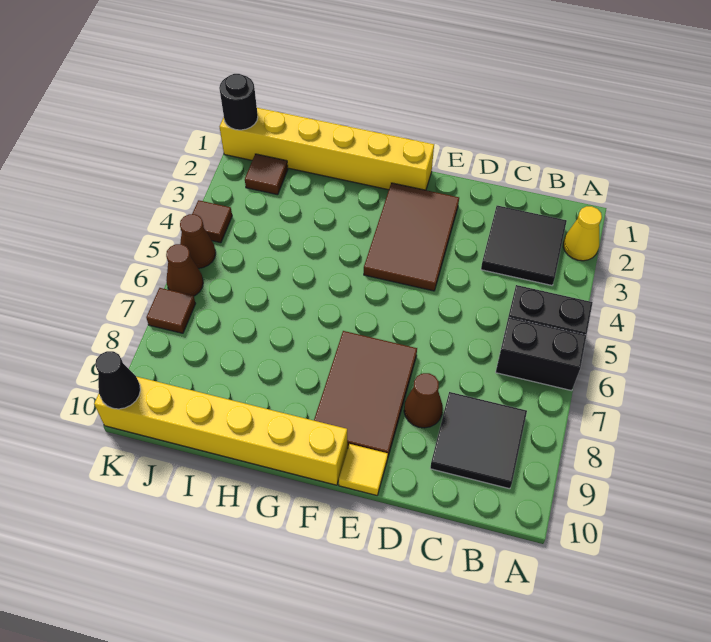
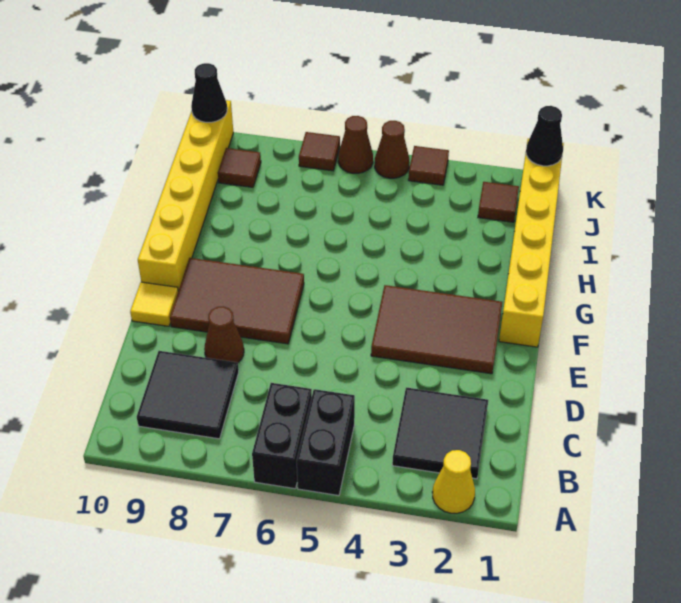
none -> brown 1x1 tile [218,148,261,187]
black 1x1 round brick [219,74,258,130] -> black 1x1 cone [526,106,563,166]

